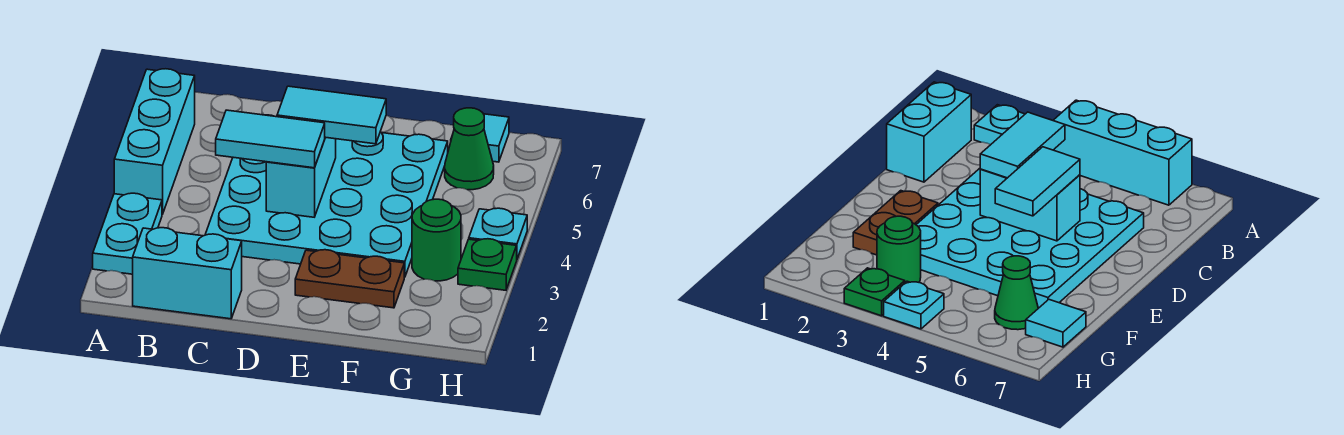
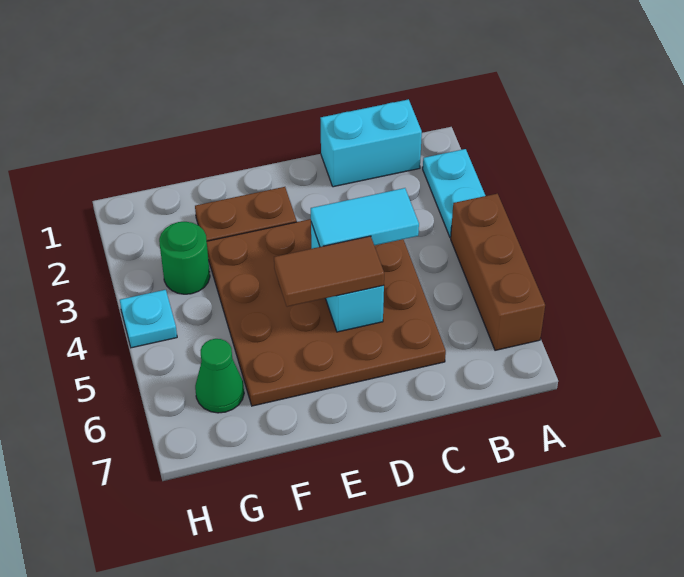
cyan 1x3 brick [114,69,195,214] -> brown 1x3 brick [451,194,545,350]
cyan 4x4 plate [205,115,448,277] -> brown 4x4 plate [207,219,446,406]
cyan 1x2 tile [277,86,386,144] -> brown 1x2 tile [274,236,384,307]
cyan 1x1 tile [451,114,509,162] -> none
green 1x1 plate [458,239,517,290] -> none

